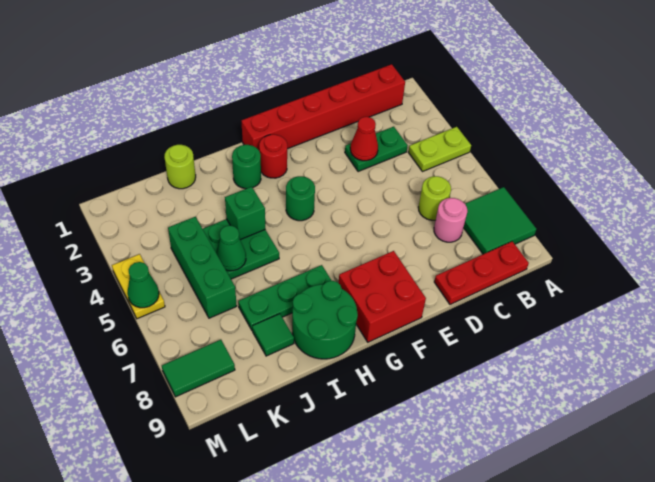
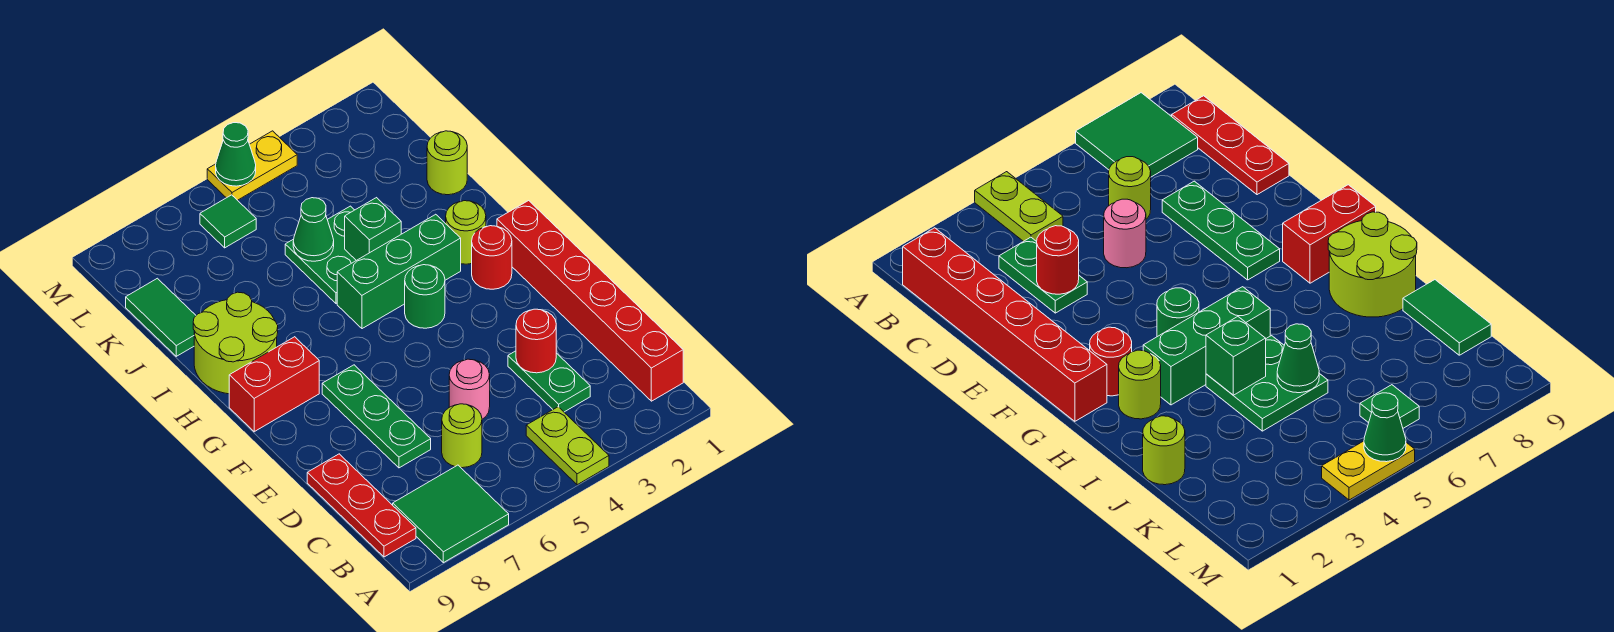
pink 1x1 round brick [434,198,467,242] -> pink 1x1 round brick moved to [449,359,490,419]
red 1x1 cone [350,117,378,161] -> red 1x1 round brick [516,309,556,373]
red 2x2 brick [339,251,426,342] -> red 1x2 brick [229,337,319,432]
green 1x1 round brick [232,145,261,189] -> lime 1x1 round brick [446,201,486,264]
green 1x3 plate [238,265,332,330] -> green 1x3 plate moved to [322,365,431,468]
green 2x2 round brick [292,281,358,359] -> lime 2x2 round brick [193,292,278,394]
green 1x1 tile [252,314,294,356] -> green 1x1 tile moved to [200,195,256,248]
green 1x3 brick [168,217,237,318] -> green 1x3 brick moved to [337,214,461,329]
green 1x2 tile [162,340,235,397] -> green 1x2 tile moved to [126,278,196,356]

